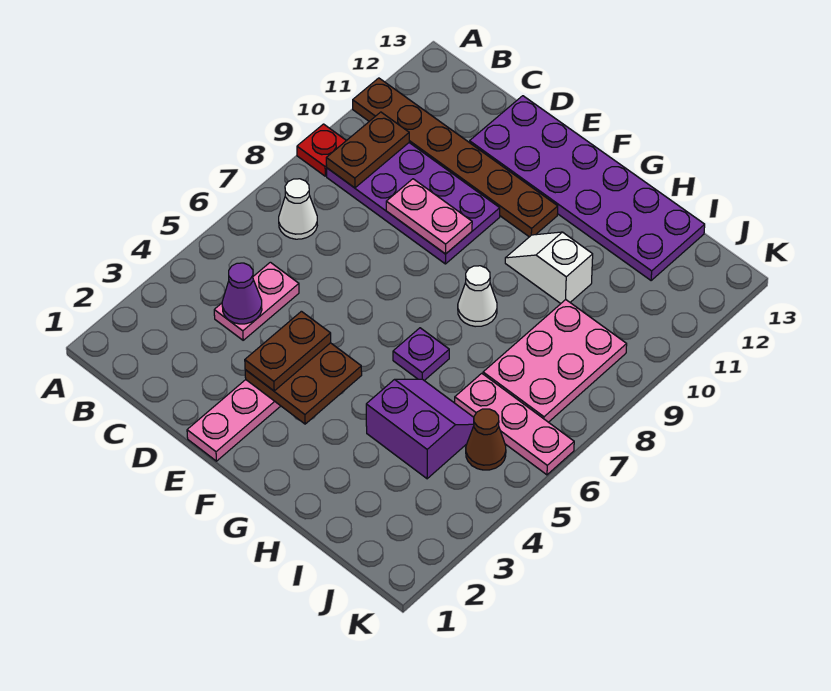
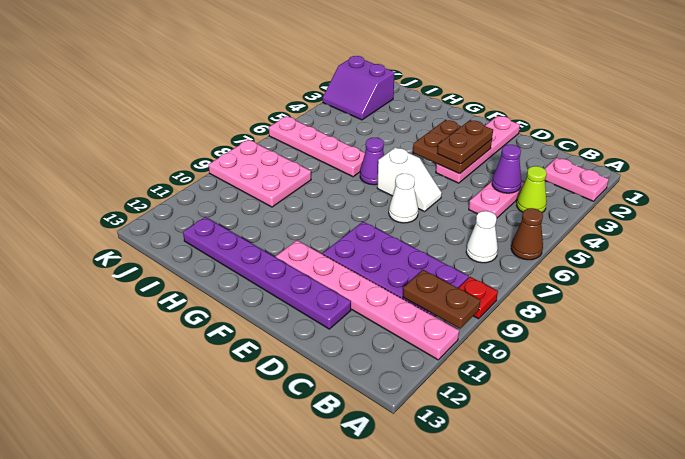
brown 1x6 plate [353,78,558,237] -> pink 1x6 plate [276,240,459,360]
none -> lime 1x1 cone [516,166,547,213]
brown 1x2 plate [326,112,409,188] -> brown 1x2 plate turned to [403,270,480,329]
pink 1x2 plate [386,179,472,254] -> pink 1x2 plate moved to [545,158,609,201]
purple 2x6 plate [470,96,705,280] -> purple 1x6 plate [183,217,351,329]
purple 1x1 plate [393,328,449,381] -> purple 1x1 cone [360,138,384,185]
white 1x1 cone [458,266,497,327] -> white 1x1 cone moved to [389,174,418,223]
white 1x2 slope [505,232,593,303] -> white 1x2 slope moved to [377,147,442,211]
purple 2x2 slope [366,379,474,479] -> purple 2x2 slope moved to [322,56,395,120]
pink 1x3 plate [455,373,574,475] -> pink 1x4 plate [269,116,365,177]
pink 2x3 plate [483,300,627,422] -> pink 2x3 plate turned to [209,140,311,207]
brown 1x1 cone [466,409,506,470] -> brown 1x1 cone moved to [511,208,543,260]

